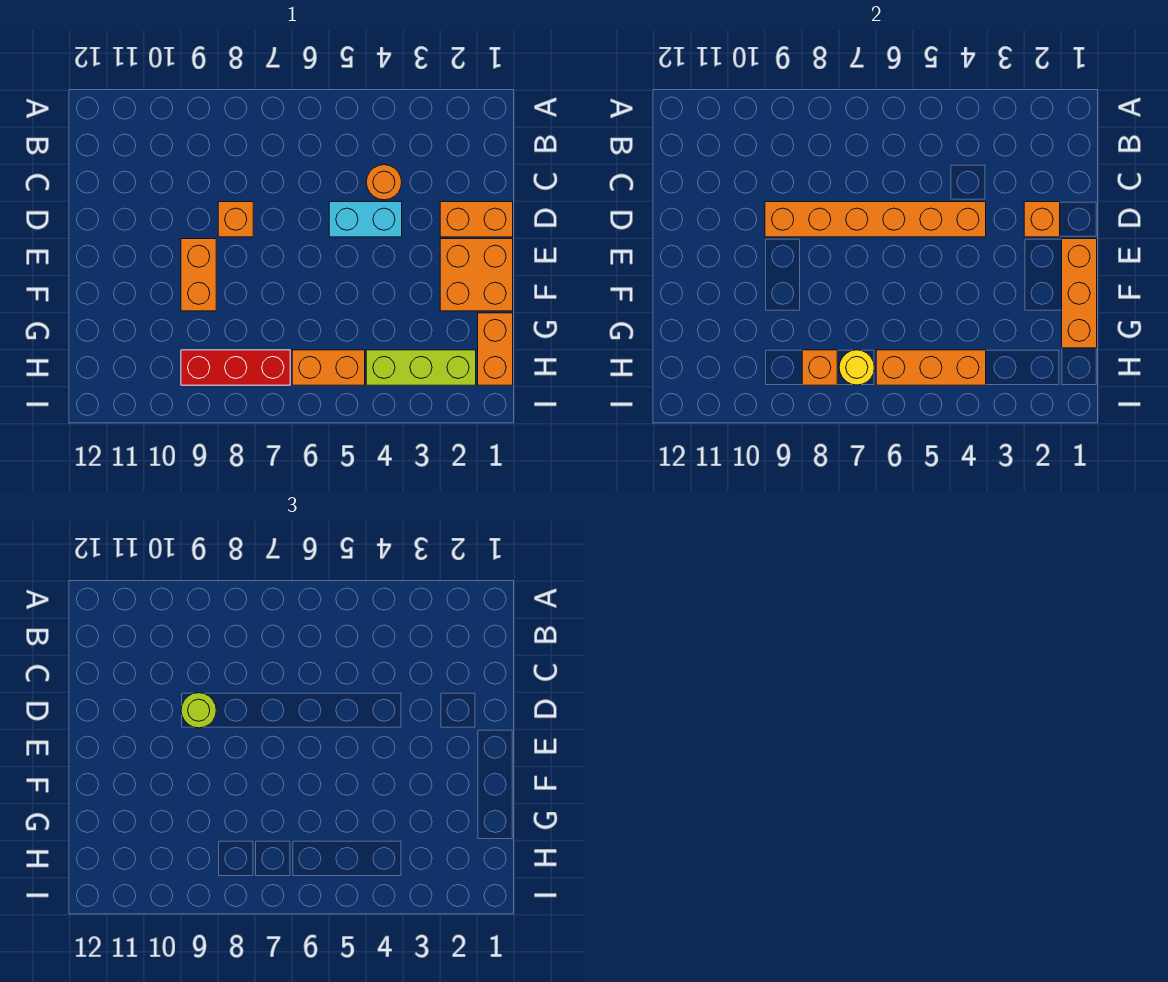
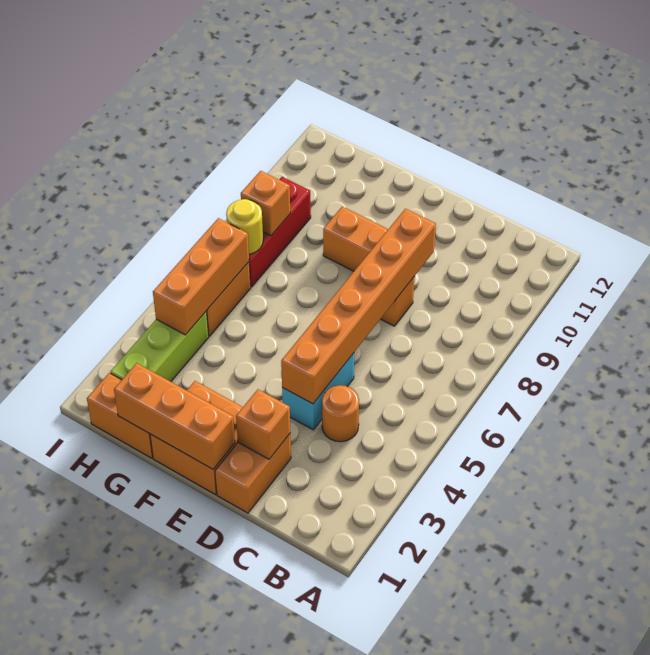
lime 1x1 round brick [181,693,216,728] -> none

